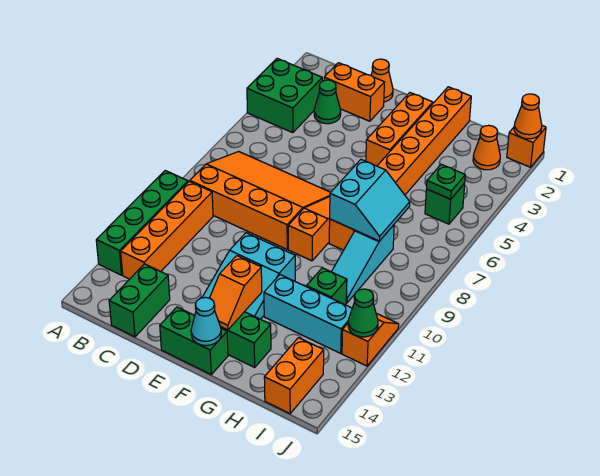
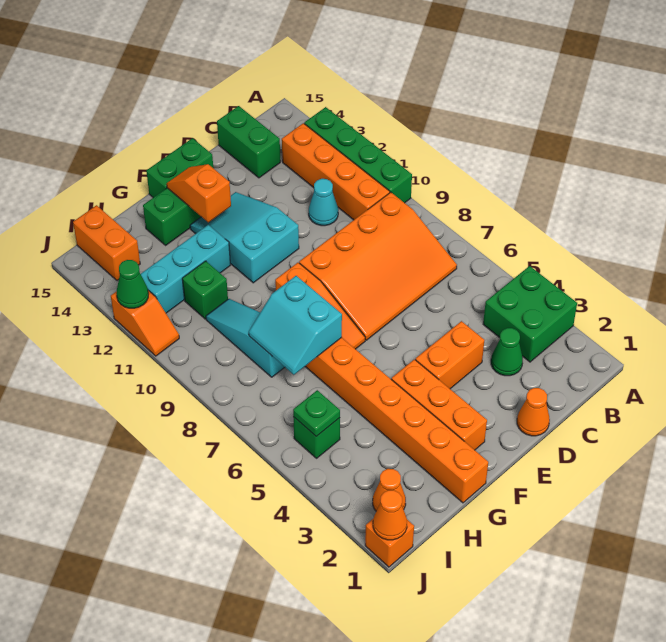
orange 1x2 brick [324,63,385,121] -> orange 1x2 brick moved to [415,321,484,389]
cyan 1x1 cone [191,297,221,346] -> cyan 1x1 cone moved to [309,179,338,226]

